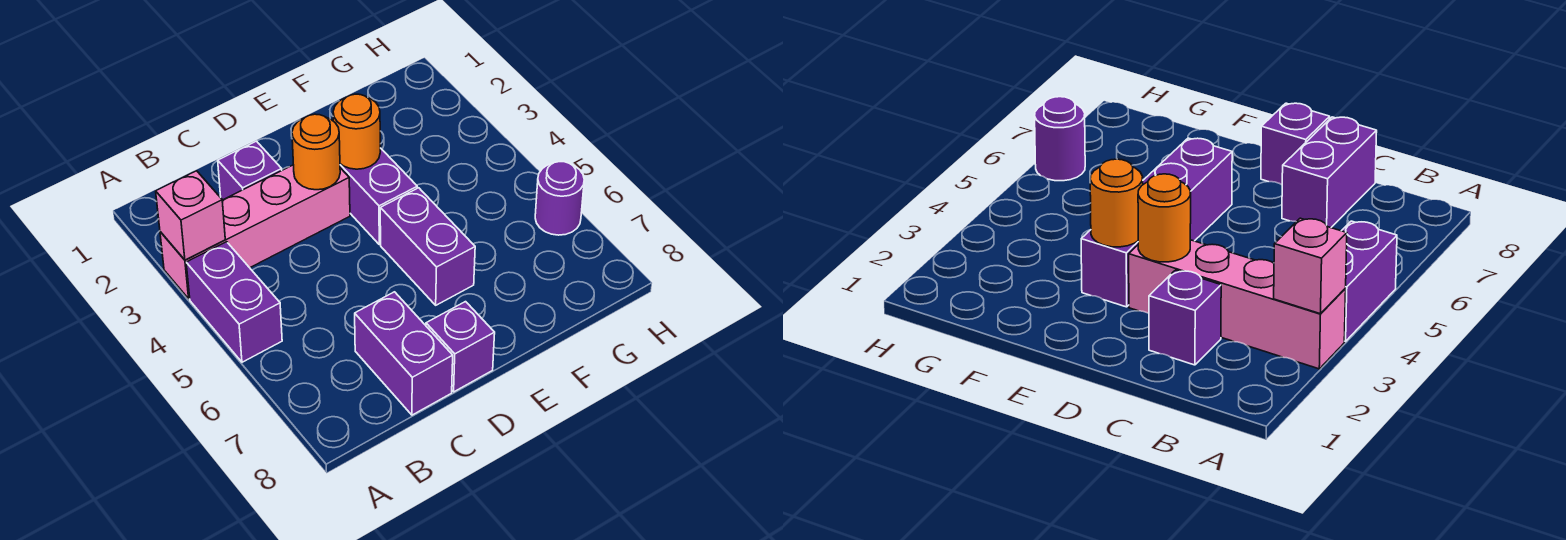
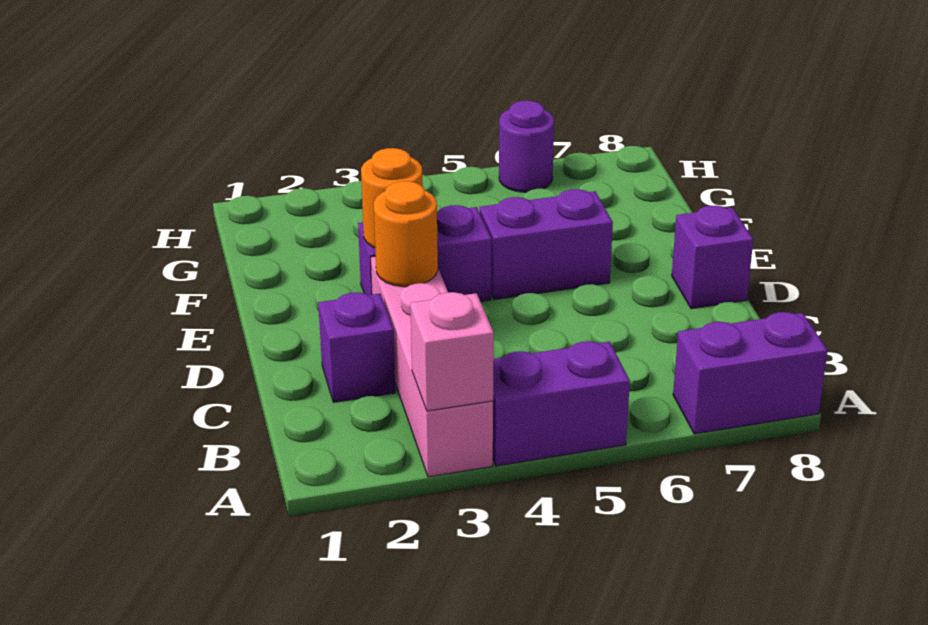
purple 1x2 brick [355,292,453,415] -> purple 1x2 brick moved to [673,312,828,434]

